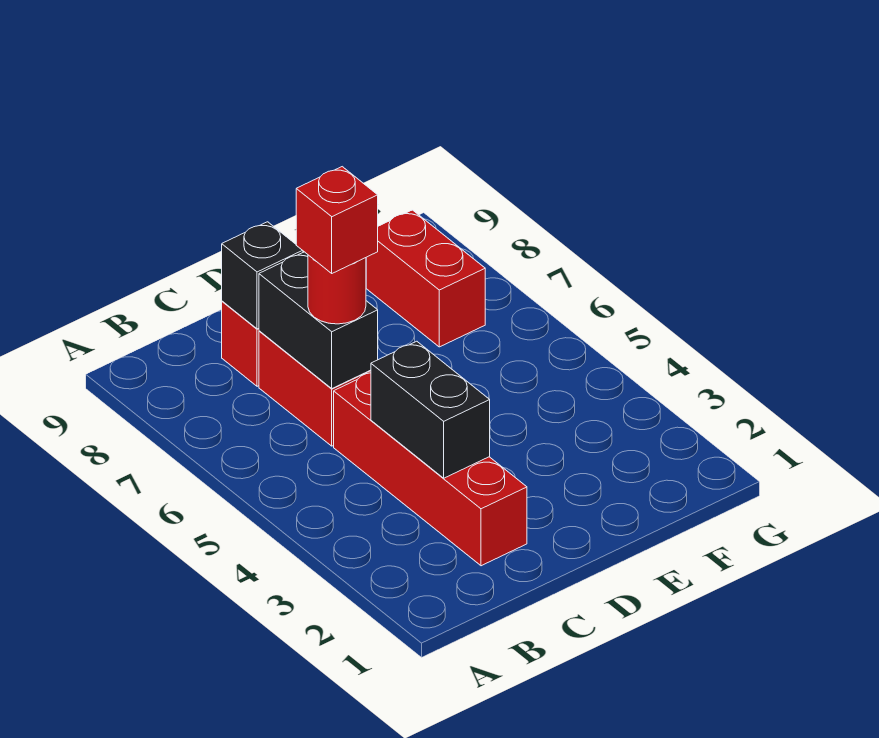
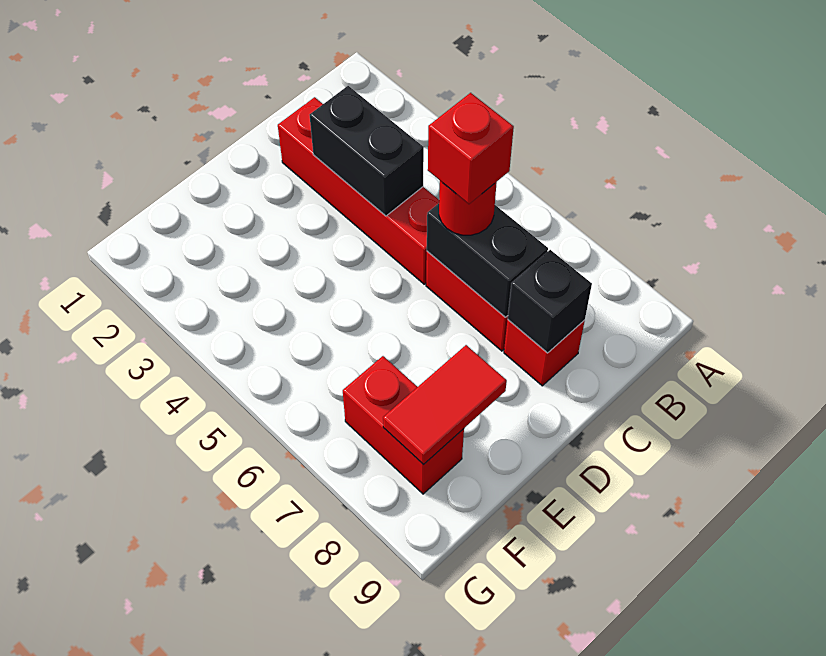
none -> red 1x2 tile [383,345,507,465]

